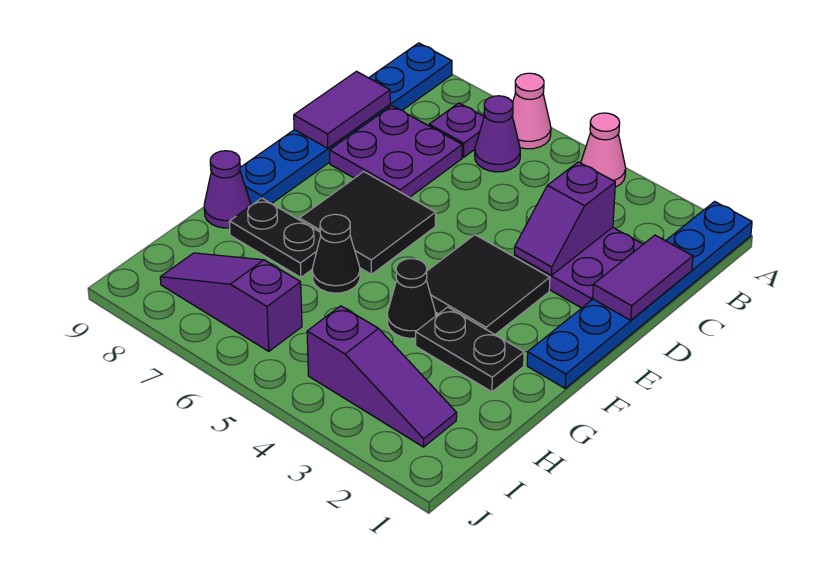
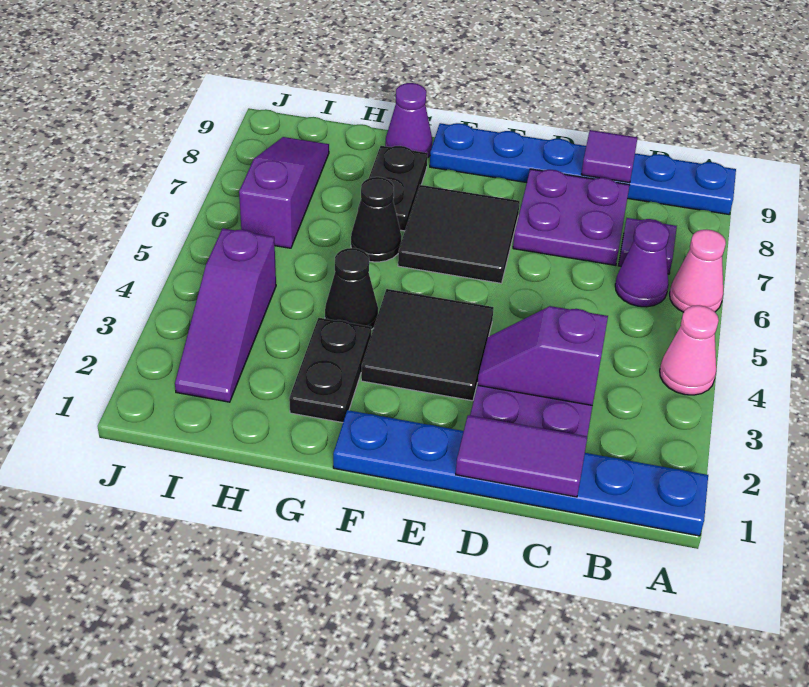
purple 1x2 tile [294,71,390,148] -> purple 1x1 tile [581,130,637,183]

